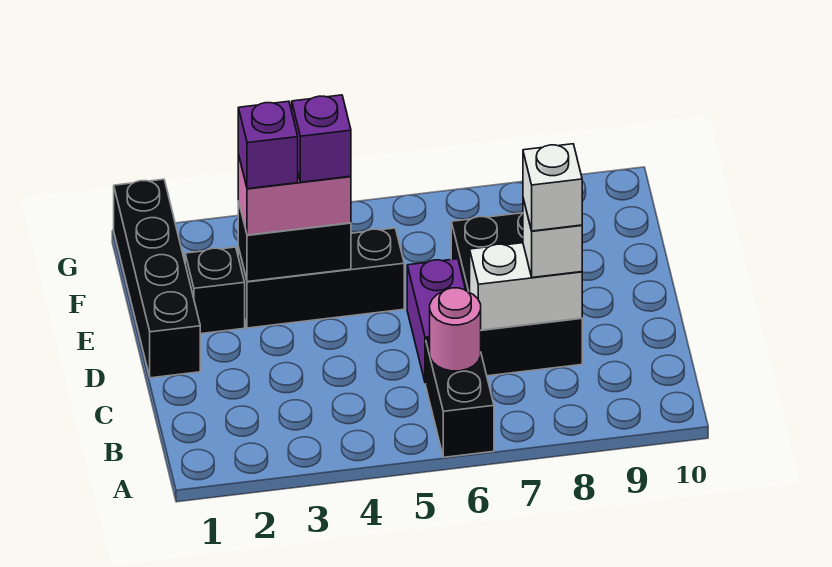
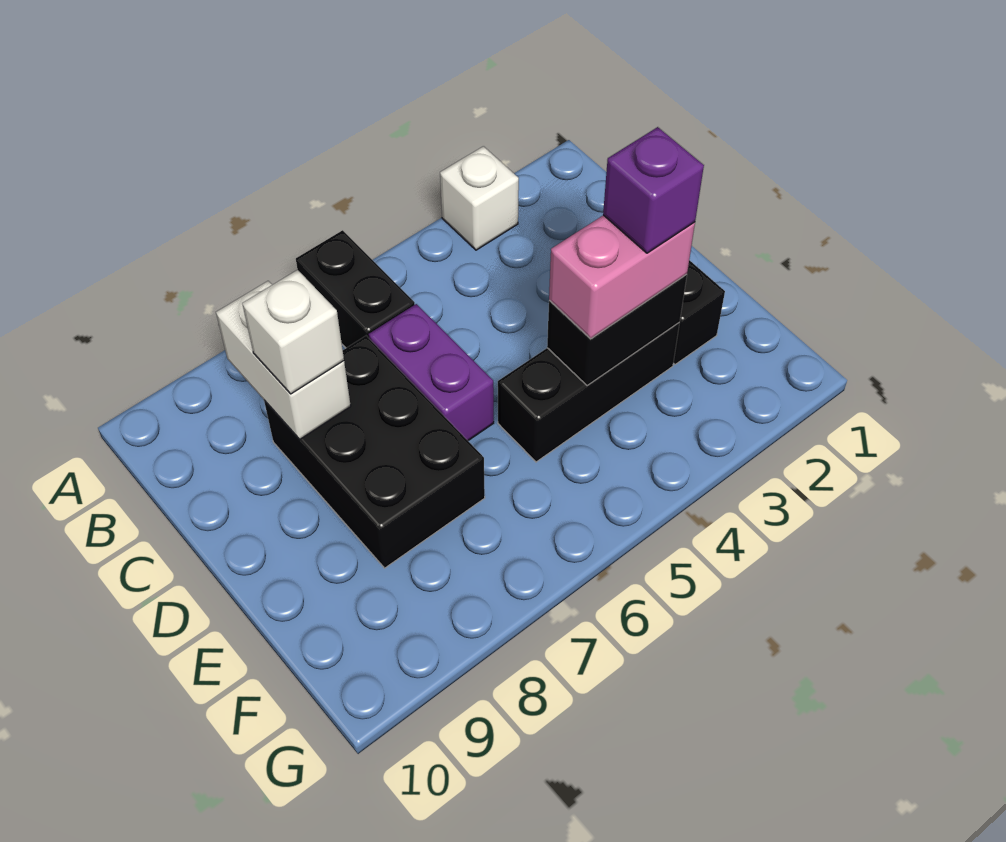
pink 1x1 round brick [430,288,481,371] -> none
white 1x2 brick [470,243,582,330] -> white 1x2 brick turned to [216,281,351,439]
white 1x1 brick [523,144,582,231] -> white 1x1 brick moved to [440,146,519,250]
black 1x4 brick [114,179,200,378] -> none
purple 1x1 brick [292,95,351,182] -> none

